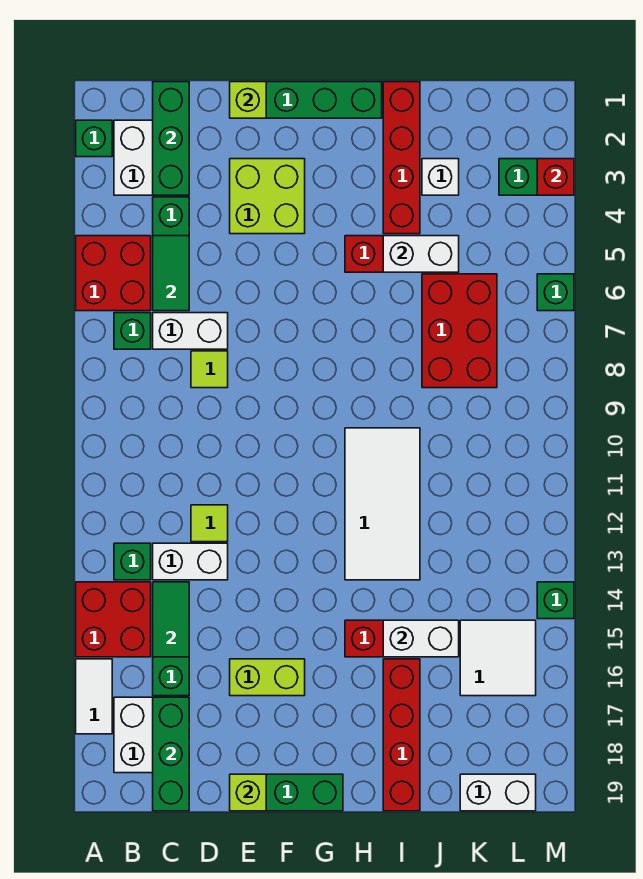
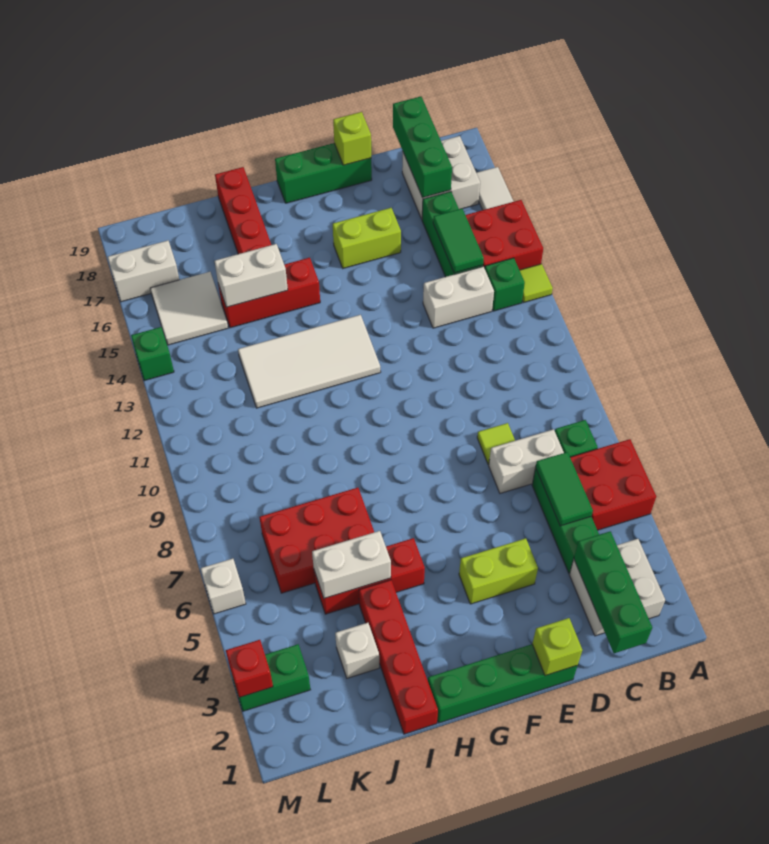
green 1x1 brick [76,120,112,157] -> none
lime 1x1 tile [191,505,228,542] -> lime 1x1 tile moved to [520,264,553,303]
lime 2x2 brick [230,159,305,234] -> lime 1x2 brick [459,538,538,604]
white 2x4 tile [345,428,420,580] -> white 2x4 tile turned to [238,315,381,408]
red 2x3 brick [422,274,497,388] -> red 2x3 brick turned to [259,488,374,593]
white 1x2 brick [460,774,536,811] -> white 1x2 brick moved to [108,241,179,302]
green 1x1 brick [537,274,574,311] -> white 1x1 brick [201,559,246,614]

